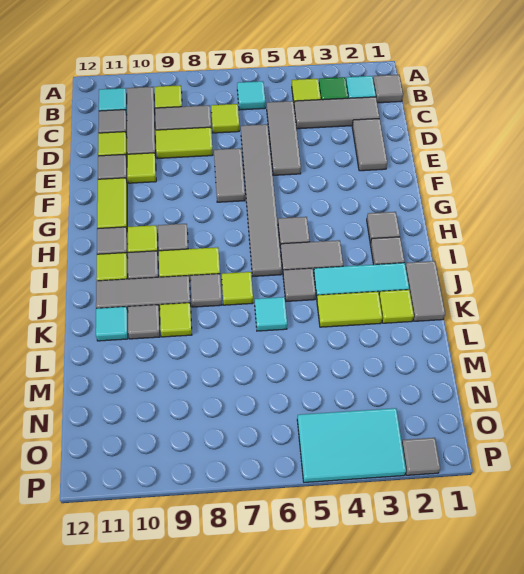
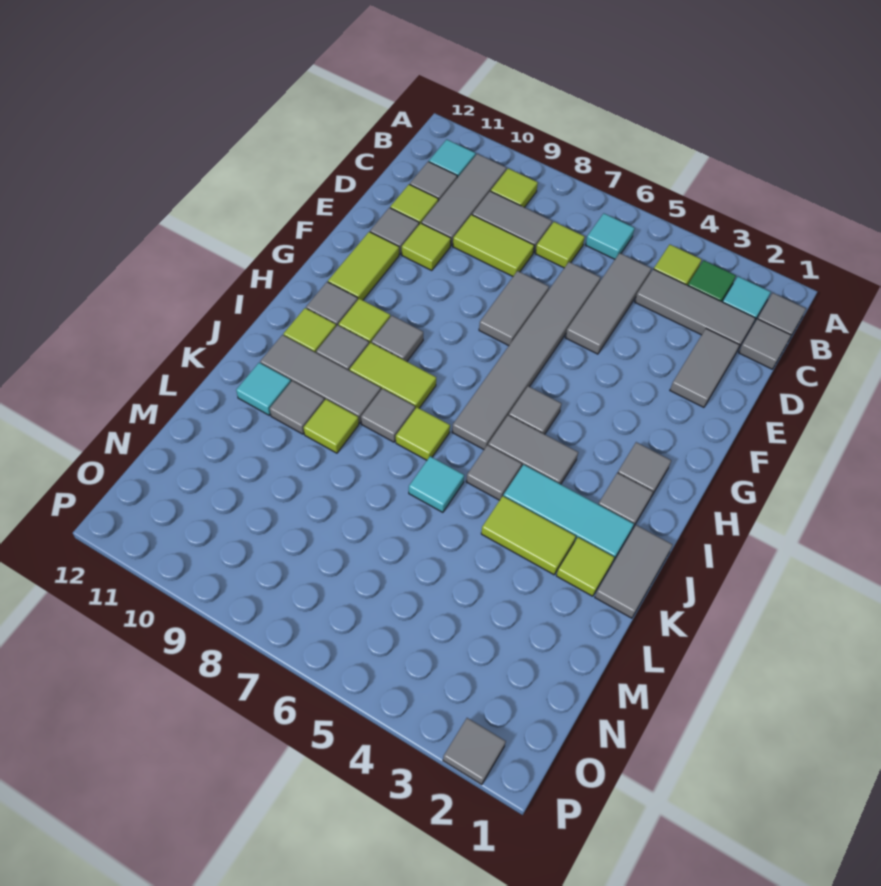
none -> grey 1x1 tile [739,319,791,369]
cyan 2x3 tile [297,408,406,482] -> none

